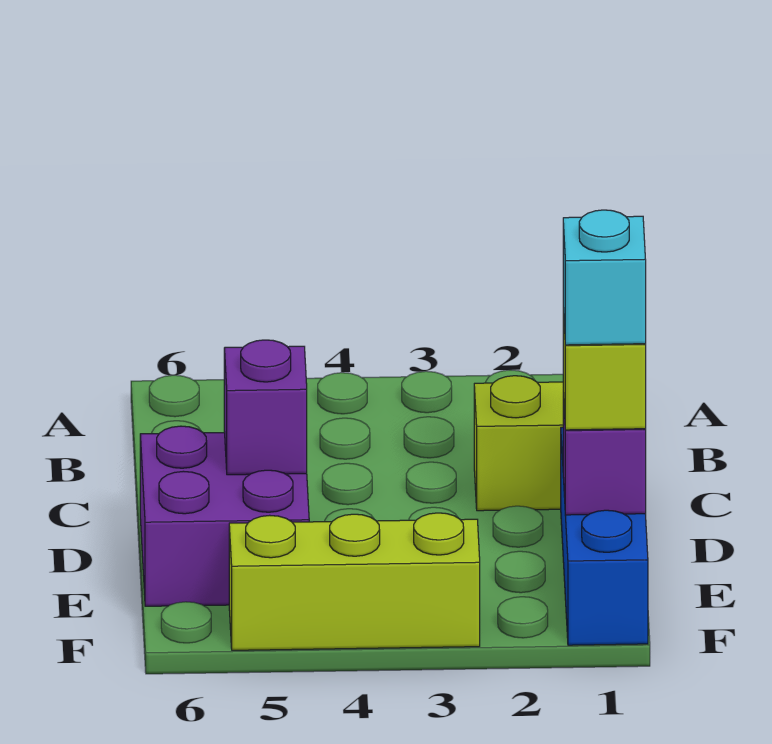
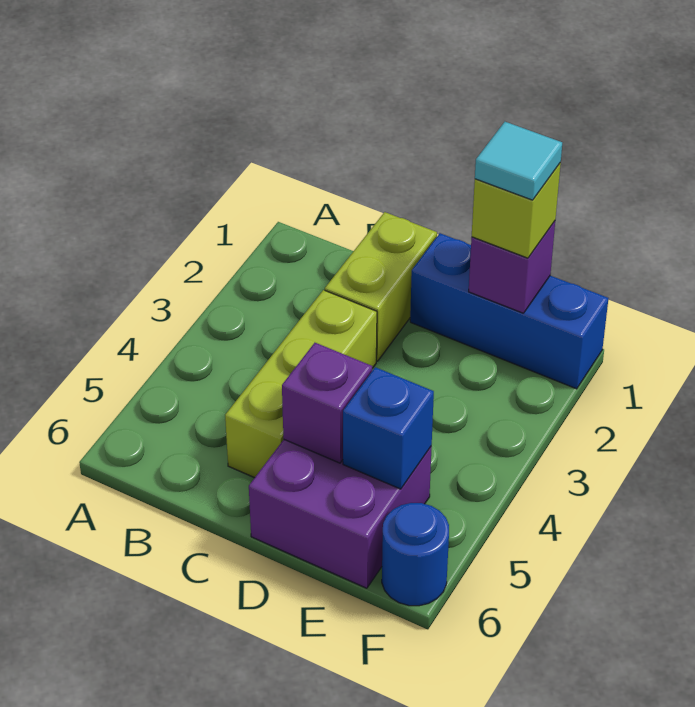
cyan 1x1 brick [563,210,646,345] -> cyan 1x1 tile [475,122,562,200]
none -> blue 1x1 brick [343,367,434,489]
lime 1x3 brick [229,513,480,650] -> lime 1x3 brick moved to [225,290,377,478]
none -> blue 1x1 round brick [382,503,449,606]

